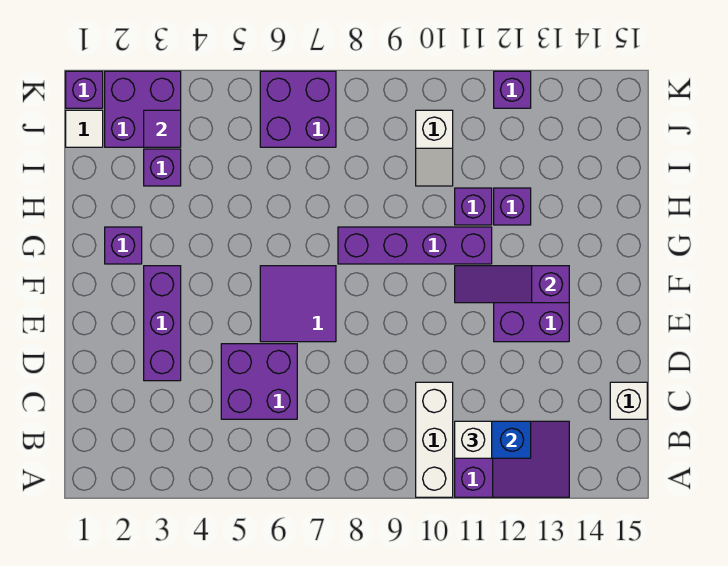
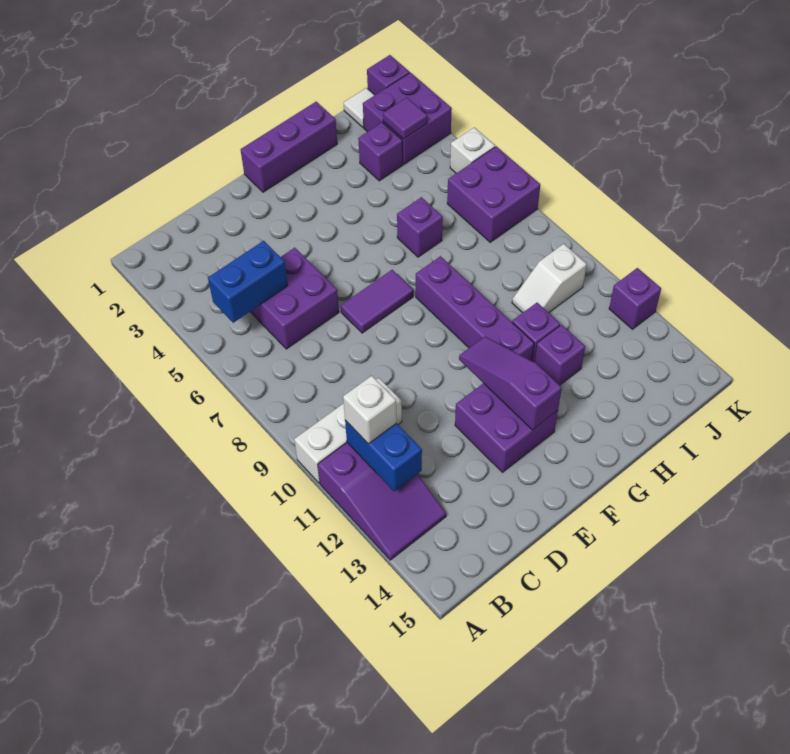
none -> blue 1x2 brick [208,241,288,323]
white 1x1 brick [610,382,647,419] -> white 1x1 brick moved to [450,127,495,173]
purple 1x3 brick [144,266,181,381] -> purple 1x3 brick moved to [241,102,337,192]
purple 2x2 tile [260,266,336,342] -> purple 1x2 tile [341,270,413,333]
purple 1x1 brick [105,227,142,264] -> purple 1x1 brick moved to [397,197,443,257]

